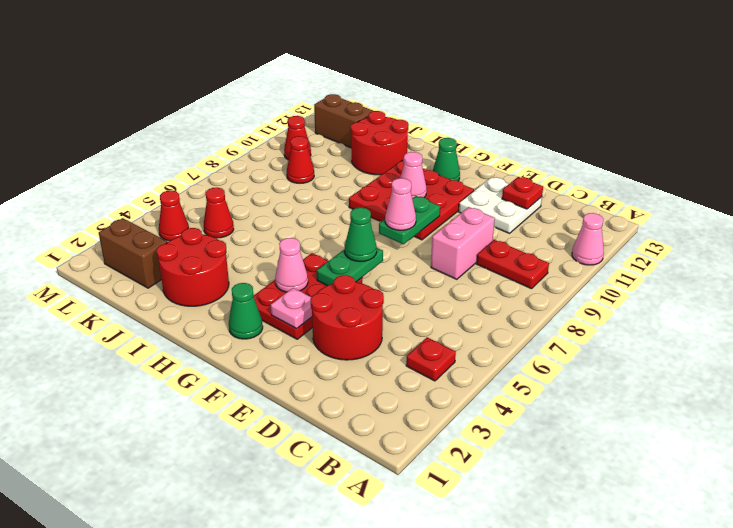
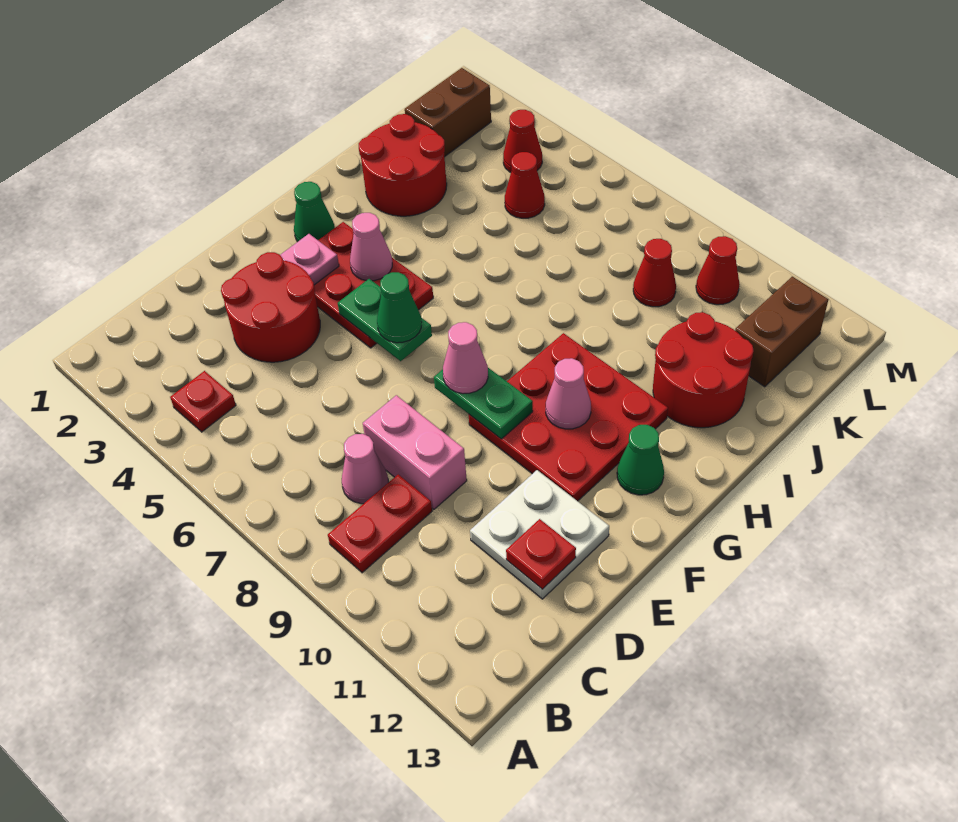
pink 1x1 cone [572,213,604,265] -> pink 1x1 cone moved to [342,434,388,504]

